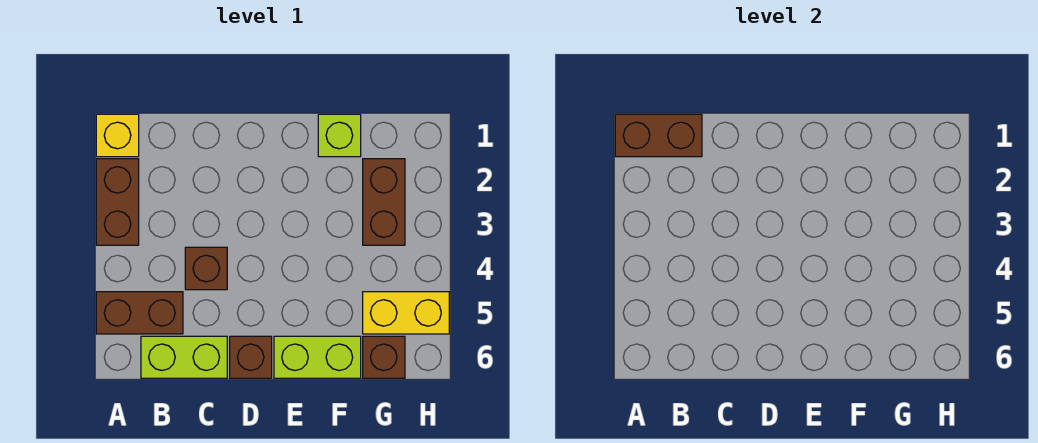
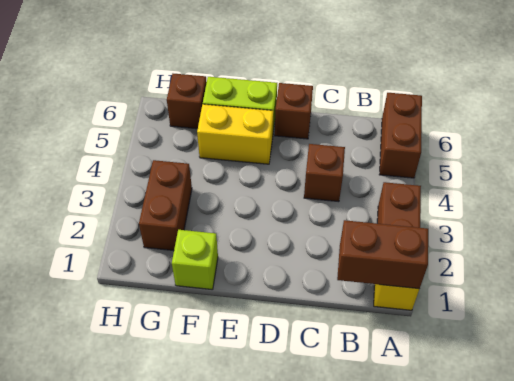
brown 1x2 brick [96,292,183,334] -> brown 1x2 brick turned to [379,93,422,178]
lime 1x2 brick [141,336,227,378] -> none
yellow 1x2 brick [363,292,449,334] -> yellow 1x2 brick moved to [197,104,273,164]

